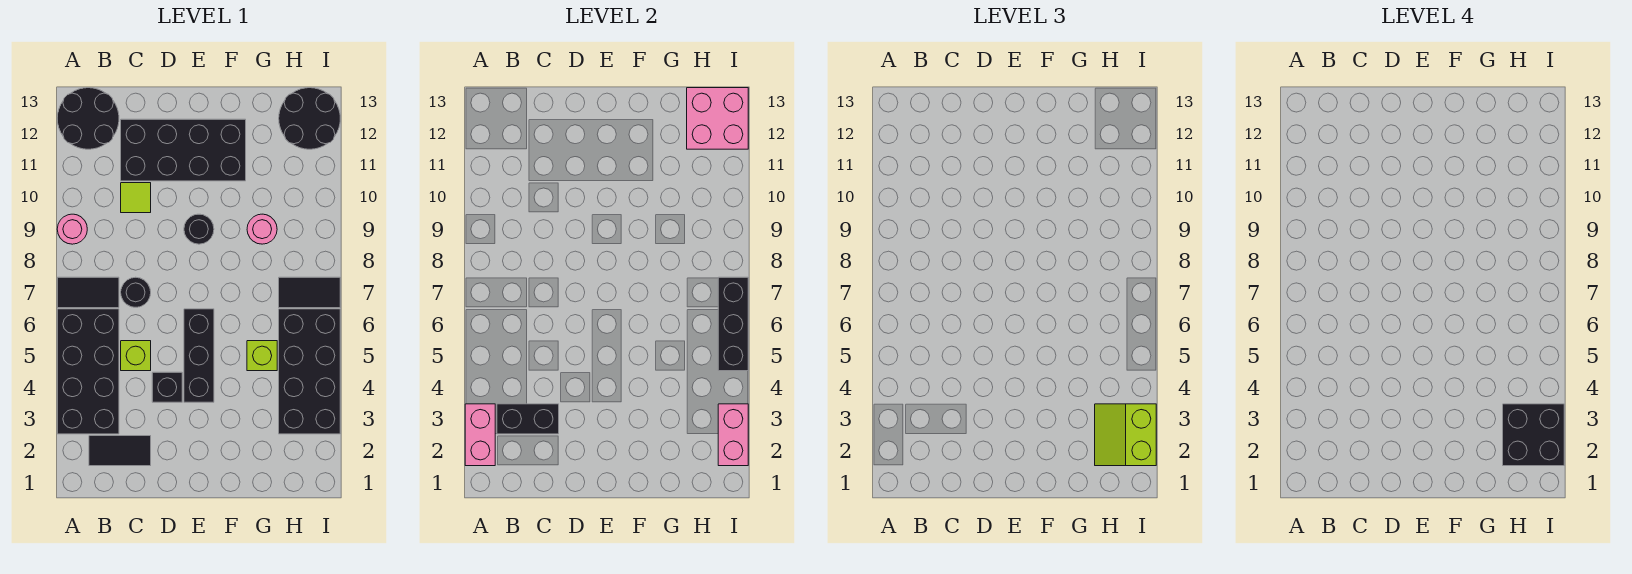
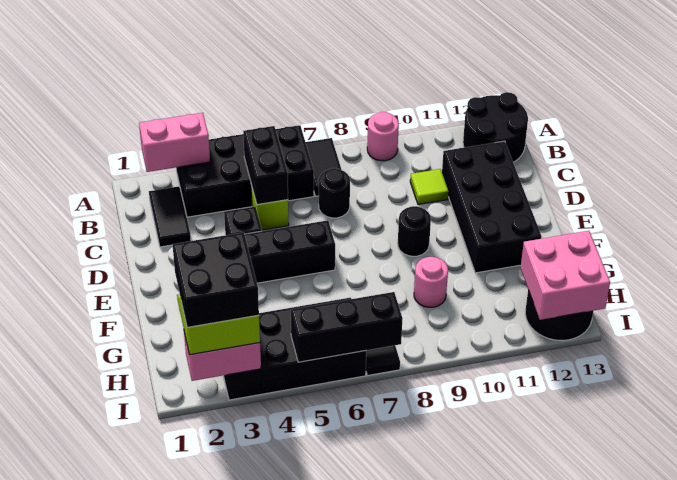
black 1x2 brick [497,404,559,434] -> black 1x2 brick moved to [243,126,288,205]
lime 1x1 brick [247,341,277,371] -> none

